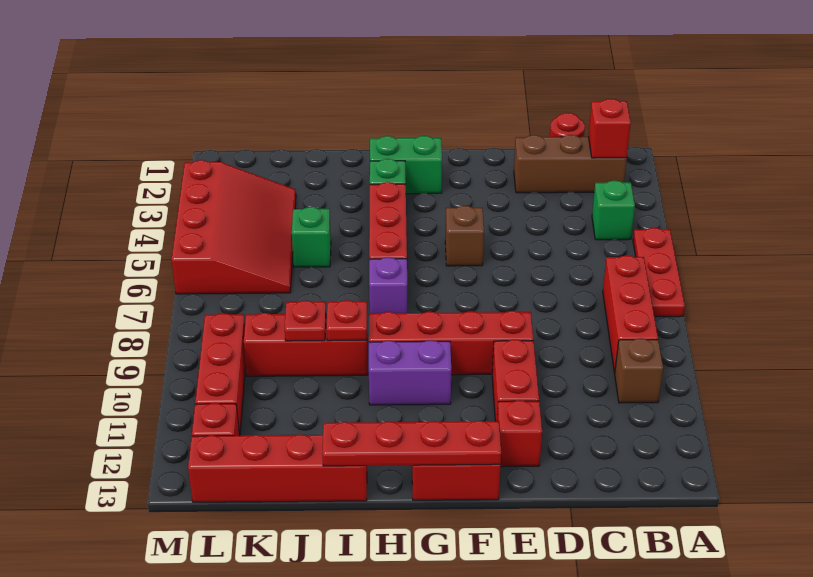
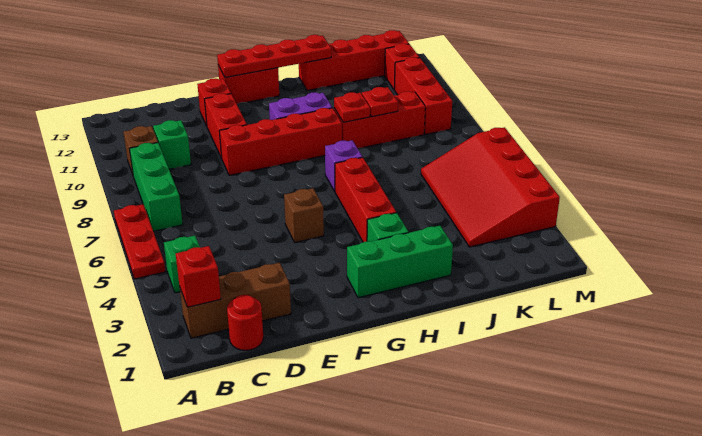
red 1x3 brick [603,255,658,373] -> green 1x3 brick [129,143,183,231]
green 1x2 brick [370,136,442,194] -> green 1x3 brick [347,226,453,298]
green 1x1 brick [292,207,331,267] -> green 1x1 brick moved to [153,120,191,169]

